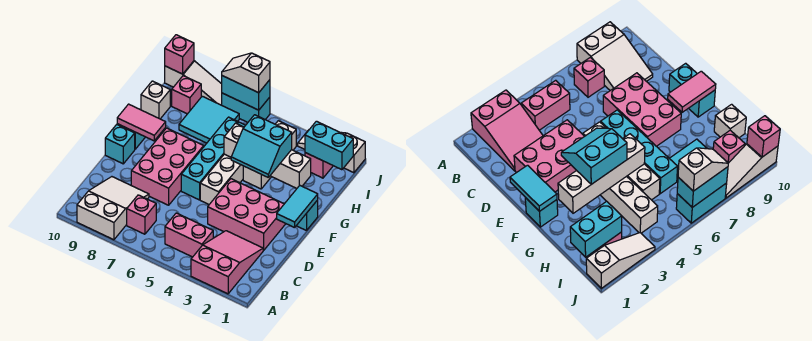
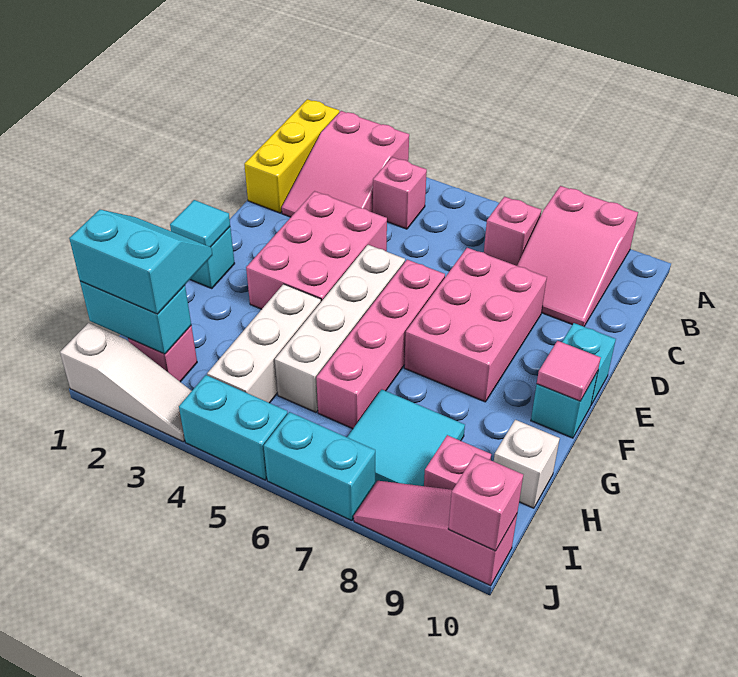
none -> yellow 1x3 brick [244,99,339,213]
white 2x3 slope [77,177,149,240] -> pink 2x3 slope [517,186,638,326]
pink 1x2 brick [165,213,213,257] -> pink 1x1 brick [373,157,427,229]
pink 2x3 brick [208,179,286,250] -> pink 2x3 brick turned to [246,191,387,309]
cyan 1x2 tile [277,185,318,228] -> cyan 1x1 tile [170,200,230,247]
cyan 1x4 brick [181,117,246,200] -> pink 1x4 brick [316,260,445,429]
cyan 2x2 slope [231,115,292,177] -> cyan 2x2 slope moved to [69,210,212,314]
pink 1x2 tile [117,104,166,141] -> pink 1x1 tile [537,341,601,401]
white 1x4 brick [224,123,311,188] -> none
cyan 1x2 brick [222,76,270,110] -> cyan 1x2 brick moved to [179,375,288,480]
white 1x2 slope [222,53,270,93] -> none
white 1x3 slope [165,61,222,105] -> pink 1x3 slope [354,481,517,586]

